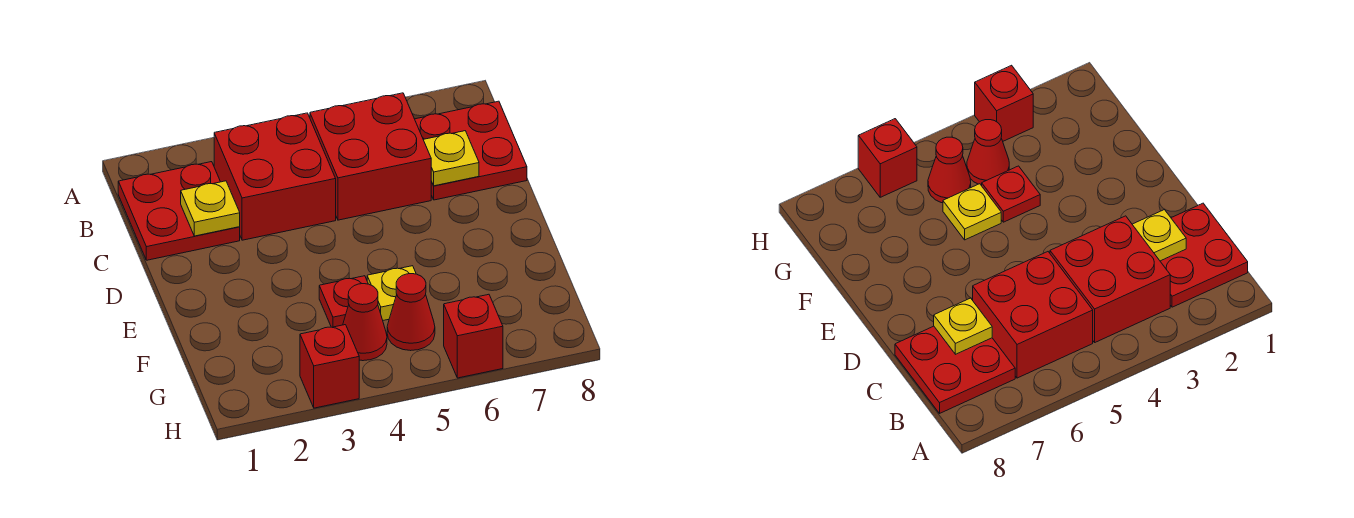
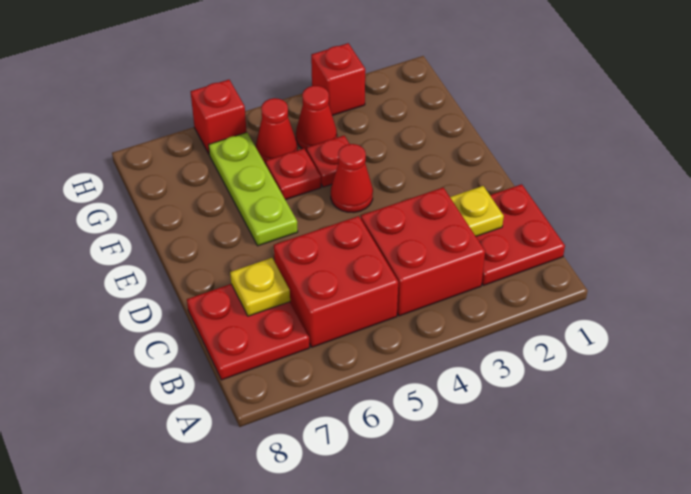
none -> red 1x1 cone [331,144,373,213]
none -> lime 1x3 plate [209,132,298,246]
yellow 1x1 plate [367,266,416,320] -> red 1x1 plate [266,148,321,200]

